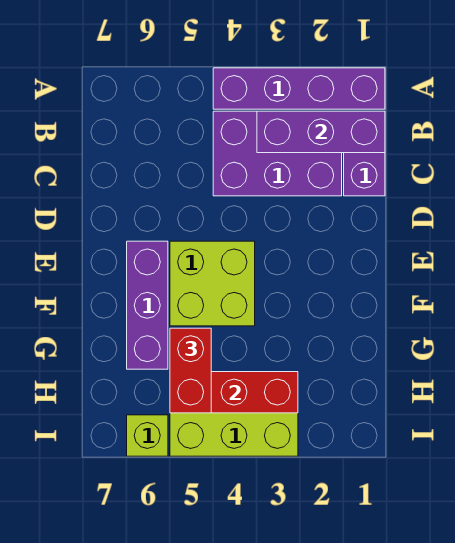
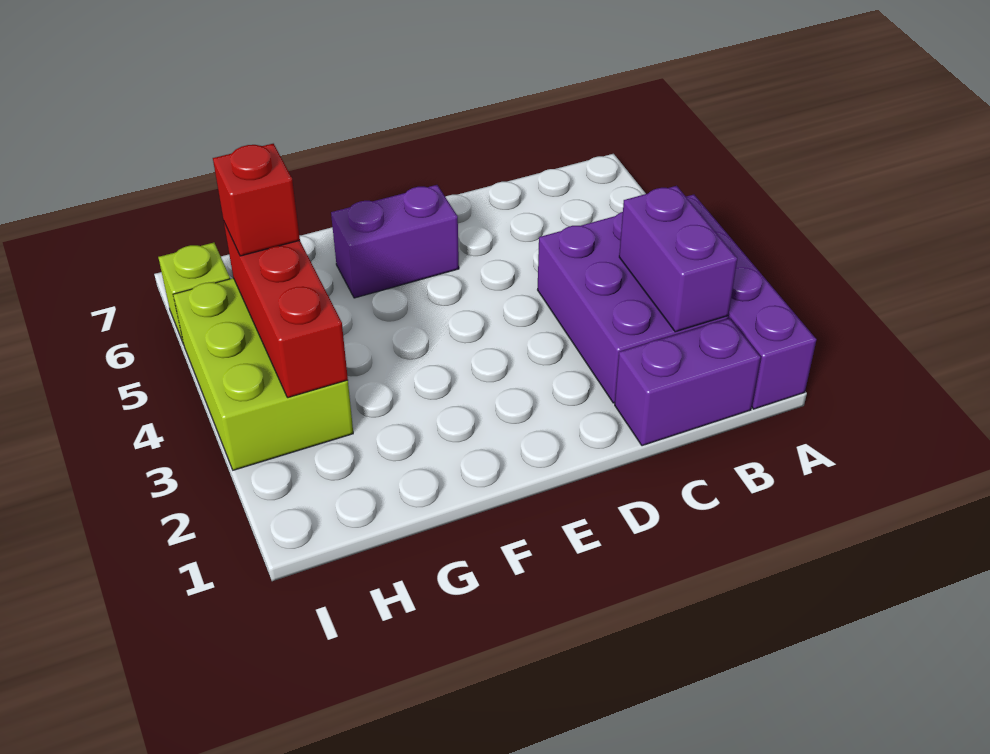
purple 1x3 brick [257,111,385,153] -> purple 1x2 brick [619,186,737,332]
lime 2x2 brick [170,241,255,326] -> none
purple 1x3 brick [127,241,168,369] -> purple 1x2 brick [331,185,459,298]
red 1x2 brick [170,328,211,413] -> red 1x1 brick [213,144,300,256]

